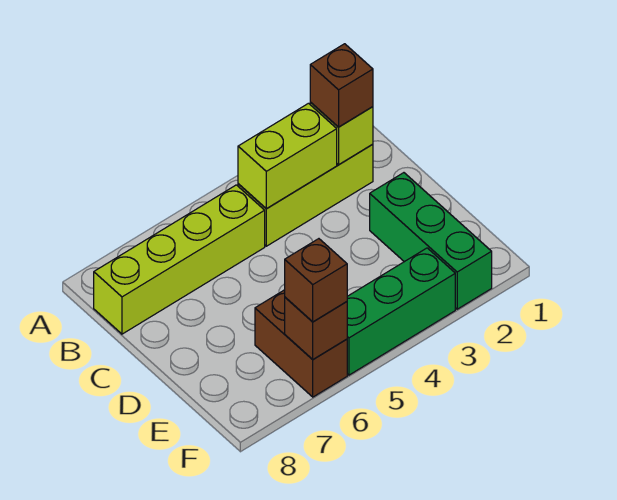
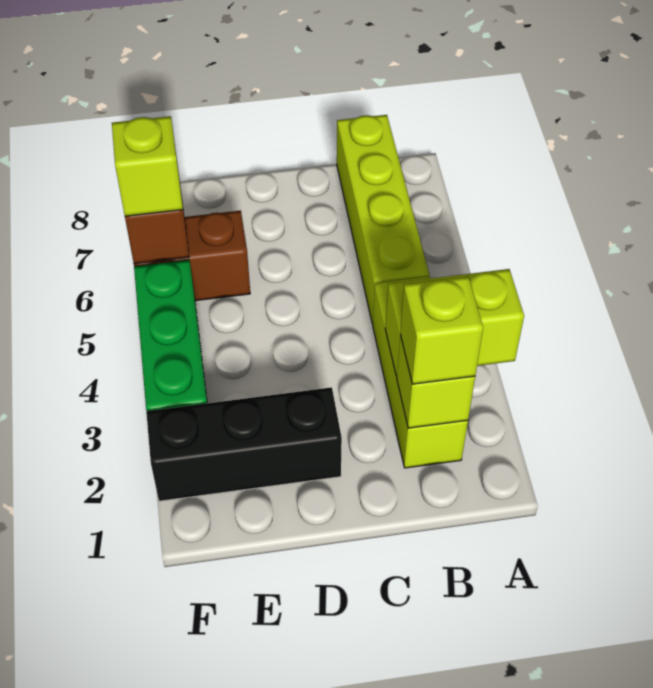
brown 1x1 brick [310,44,373,127] -> lime 1x1 brick [400,276,483,384]
lime 1x2 brick [238,103,337,209] -> lime 1x2 brick turned to [385,269,524,376]
green 1x3 brick [370,173,492,309] -> black 1x3 brick [146,387,342,501]
brown 1x1 brick [285,239,347,322] -> lime 1x1 brick [112,116,183,216]

